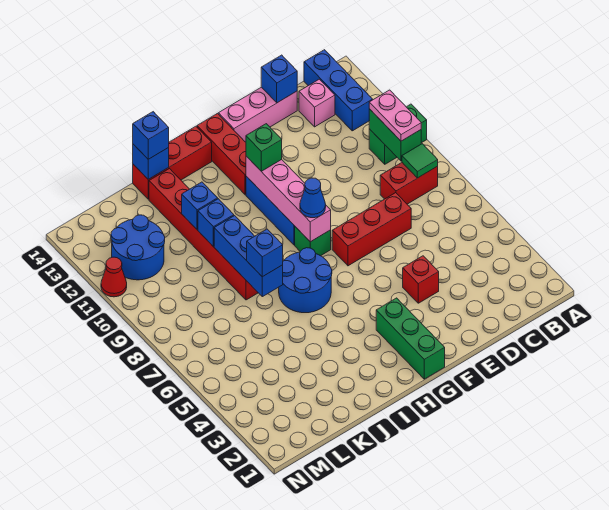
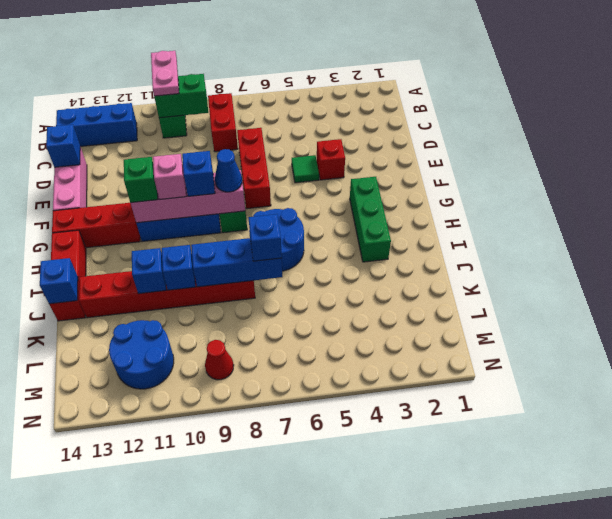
green 1x1 tile [402,144,438,178] -> green 1x1 tile moved to [292,155,319,183]
pink 1x2 plate [369,90,421,141] -> pink 1x2 plate turned to [151,51,179,96]
pink 1x1 brick [299,79,335,127] -> pink 1x1 brick moved to [153,154,186,200]
green 1x3 brick [376,298,445,379] -> green 1x3 brick turned to [350,177,391,262]
blue 1x1 brick [133,112,169,159] -> blue 1x1 brick moved to [182,151,215,196]
red 1x1 cone [101,257,127,297] -> red 1x1 cone moved to [205,340,234,380]

